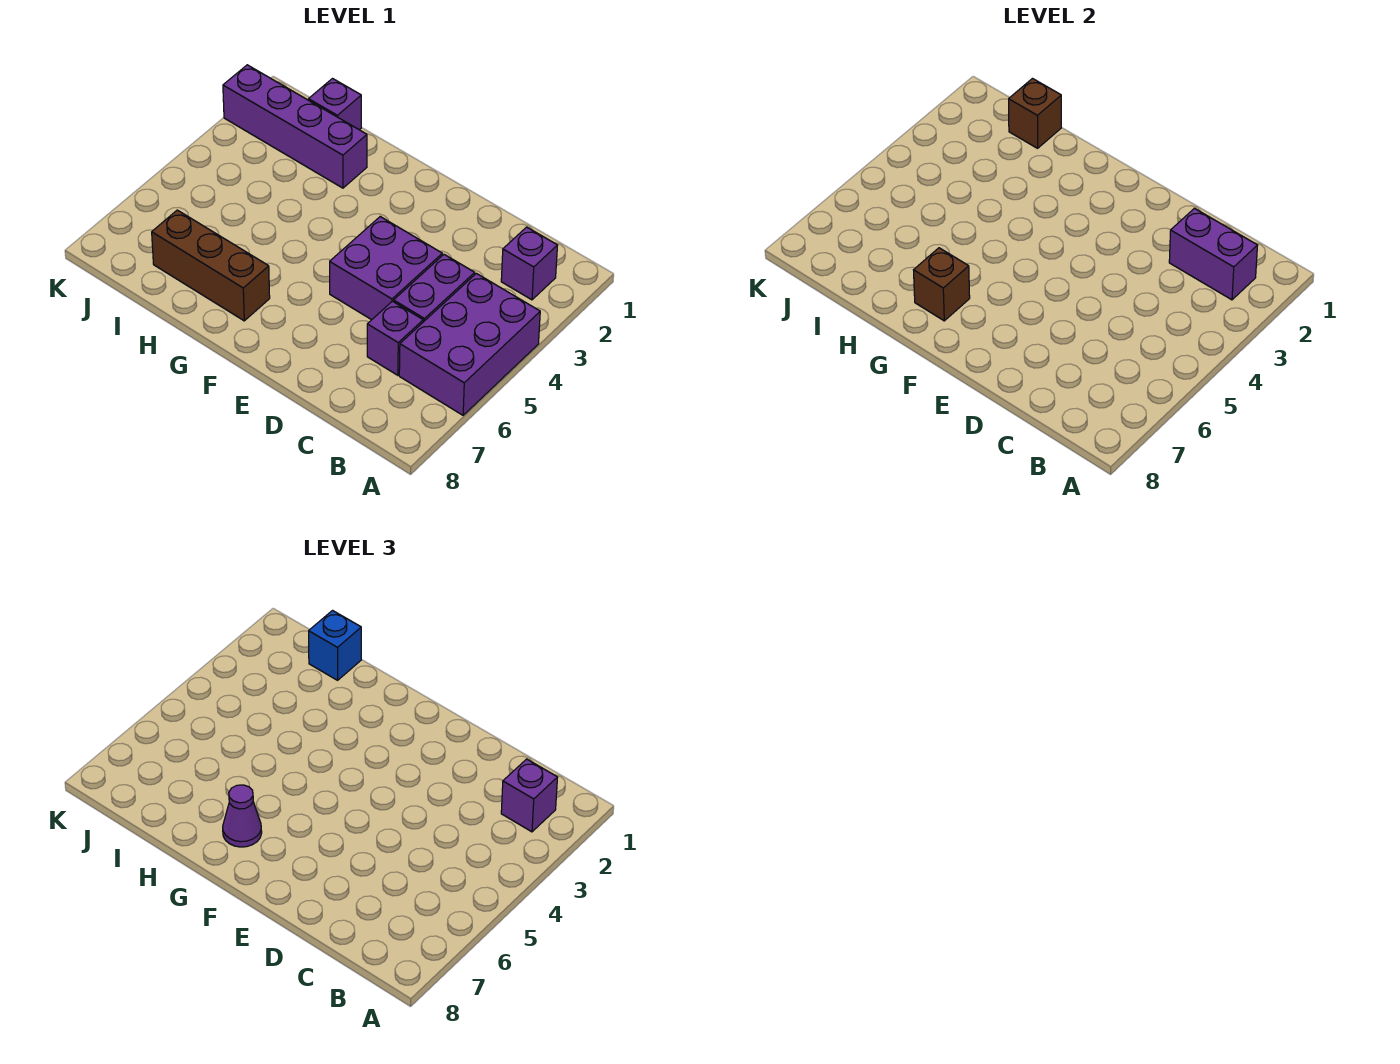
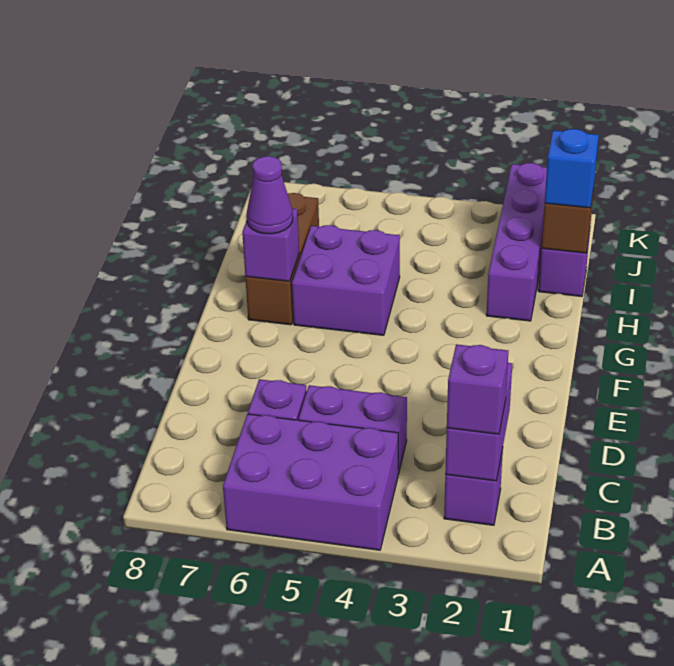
purple 2x2 brick [330,217,442,320] -> purple 2x2 brick moved to [292,225,400,335]
brown 1x1 brick [914,248,970,321] -> purple 1x1 brick [242,208,299,281]

